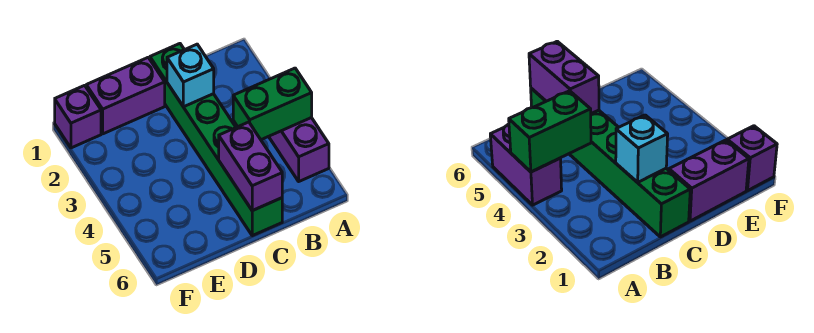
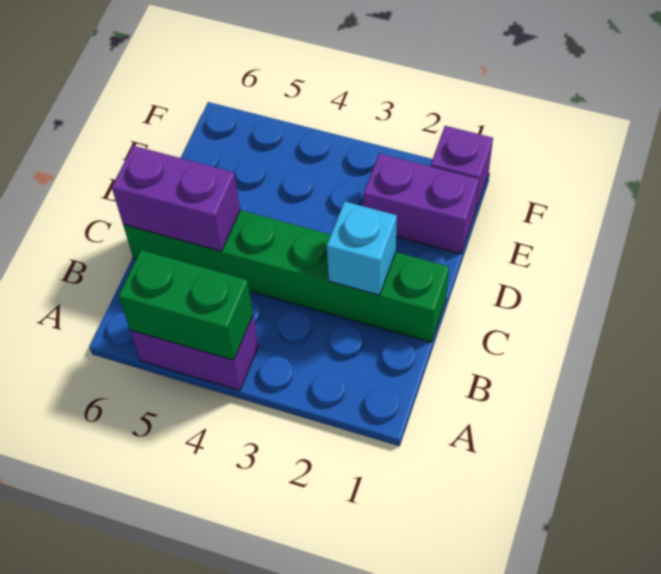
green 1x2 brick [233,68,312,140] -> green 1x2 brick turned to [119,250,253,360]
purple 1x2 brick [86,58,165,134] -> purple 1x2 brick turned to [364,153,479,254]

